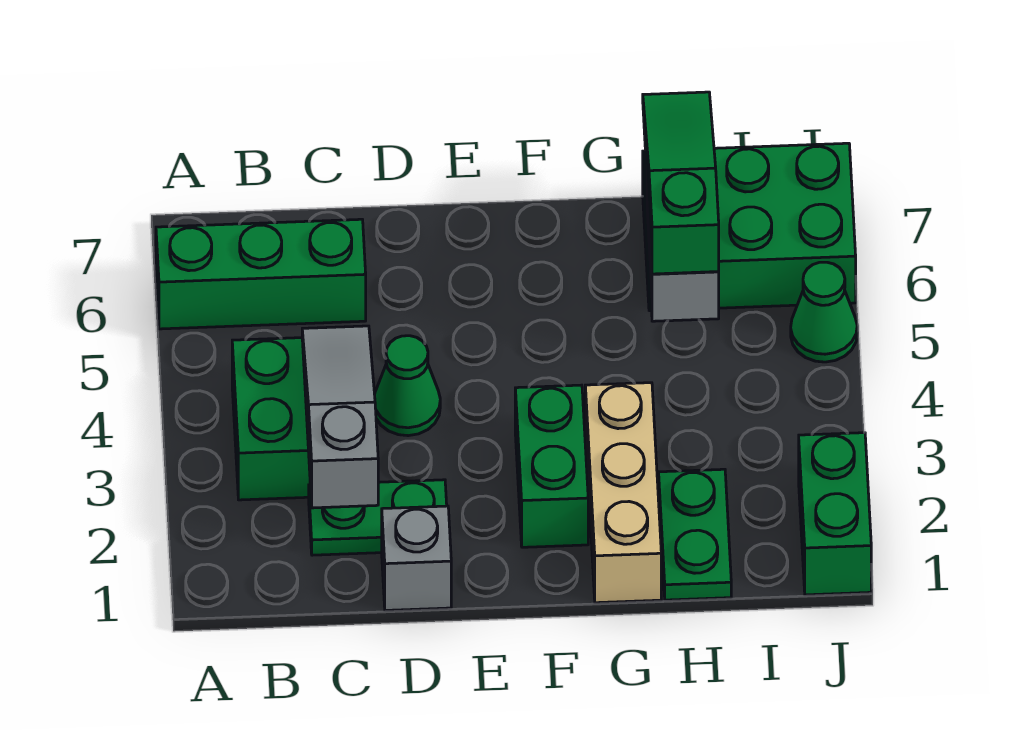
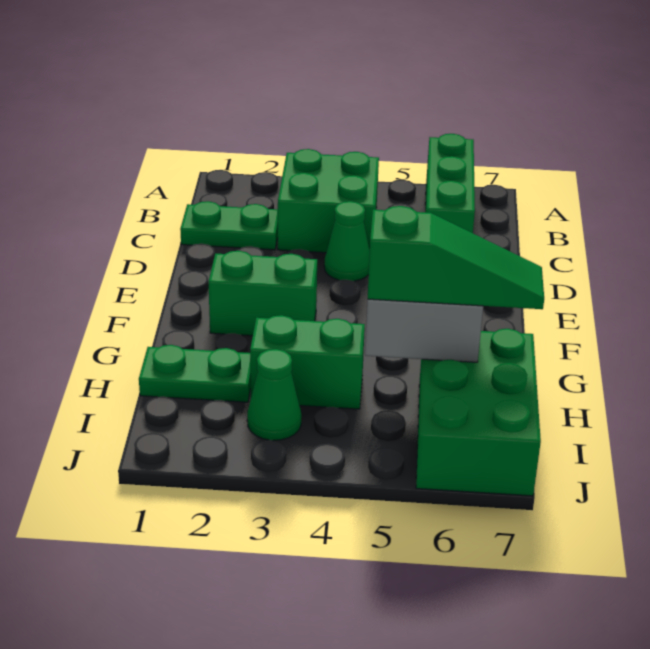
green 1x2 plate [309,480,447,555] -> green 1x2 plate turned to [180,201,278,250]
grey 1x3 slope [302,326,378,508] -> none
grey 1x1 brick [382,506,451,610] -> none
tan 1x3 brick [585,383,661,603] -> none
green 1x2 brick [799,433,871,595] -> green 1x2 brick moved to [250,315,365,409]
green 1x1 cone [791,262,857,362] -> green 1x1 cone moved to [247,349,302,440]

